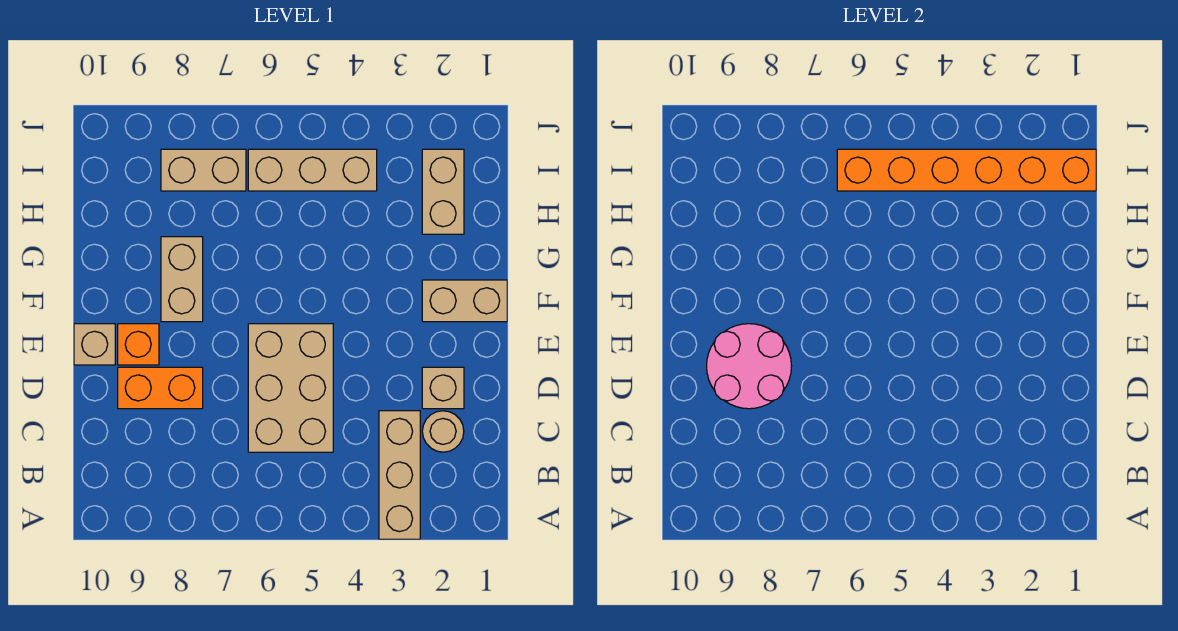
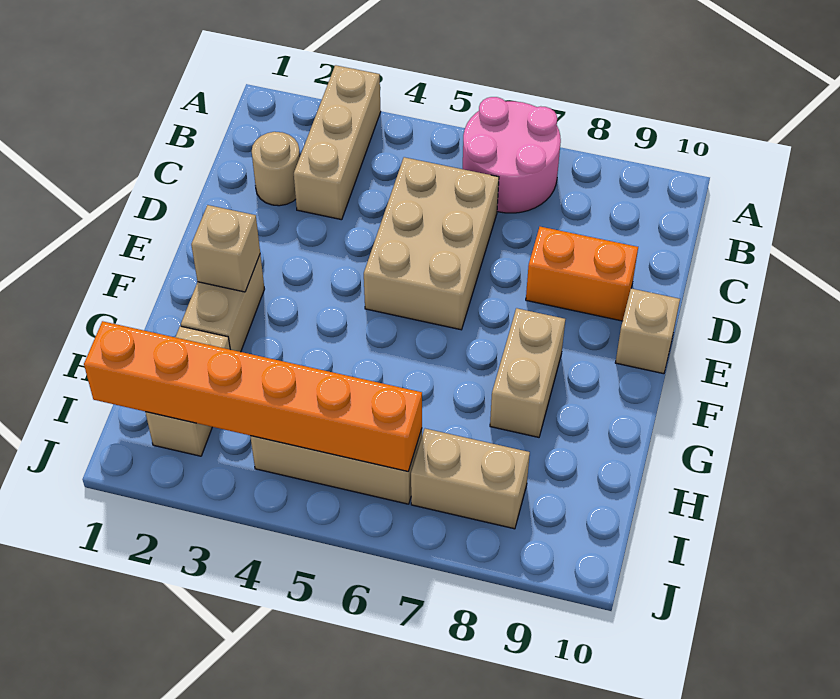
tan 1x1 brick [422,367,464,409] -> tan 1x1 brick moved to [191,205,260,292]
pink 2x2 round brick [707,324,792,409] -> pink 2x2 round brick moved to [463,97,561,213]
orange 1x1 brick [118,324,159,365] -> none
tan 1x2 brick [422,280,507,322] -> tan 1x2 brick turned to [181,255,264,352]

